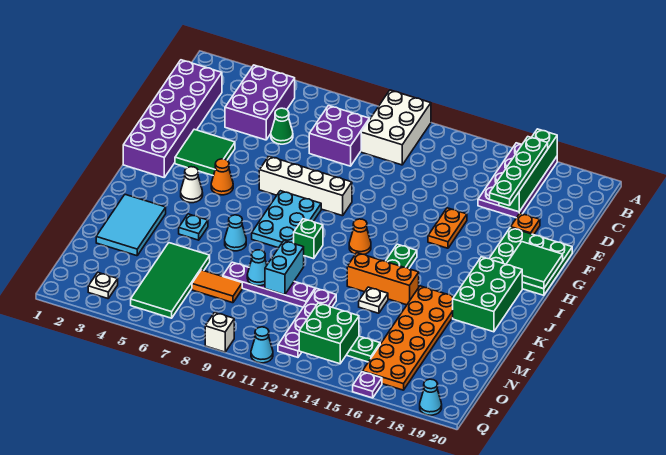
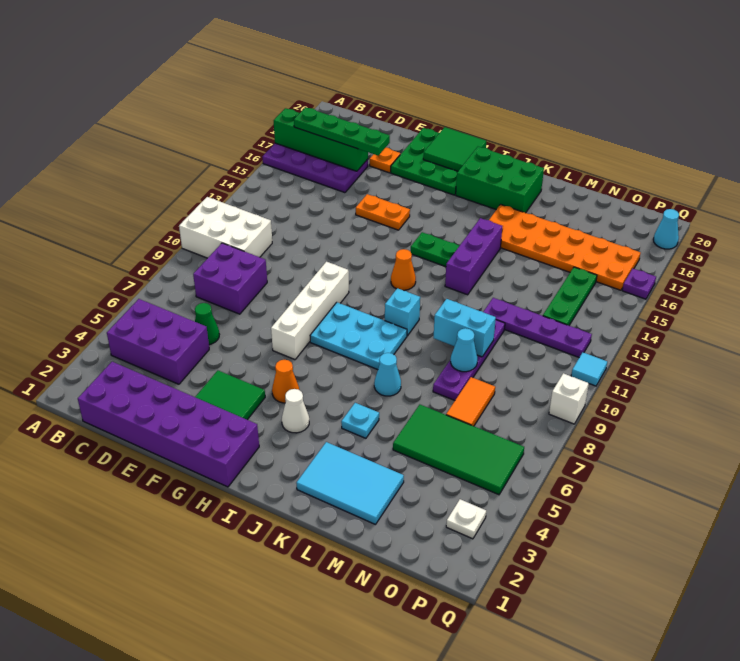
green 1x1 brick [294,219,323,259] -> cyan 1x1 brick [385,288,420,336]
orange 1x3 brick [347,253,419,305] -> purple 1x3 brick [445,218,502,295]
white 1x1 plate [359,287,388,313] -> none
green 2x2 brick [299,303,359,364] -> none
cyan 1x1 cone [251,327,273,363] -> cyan 1x1 tile [571,352,607,386]

